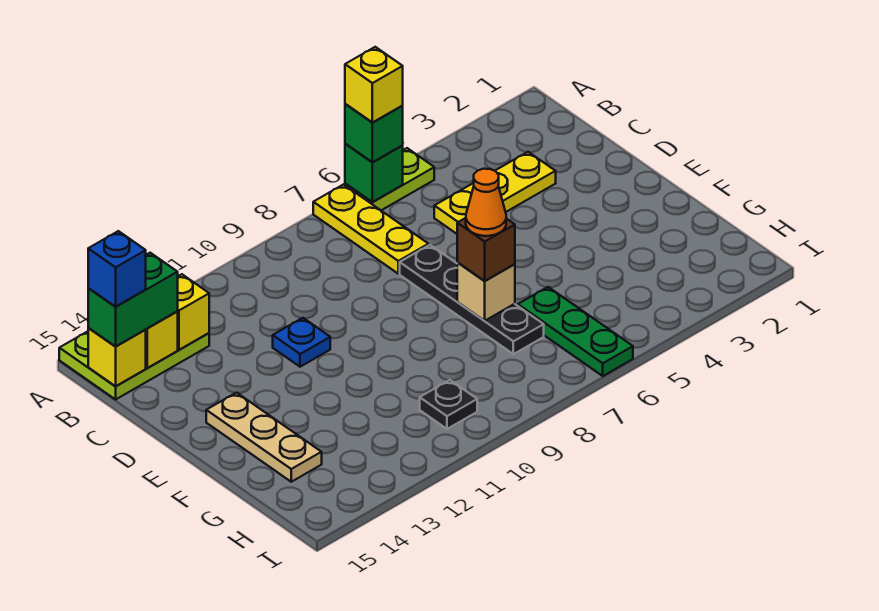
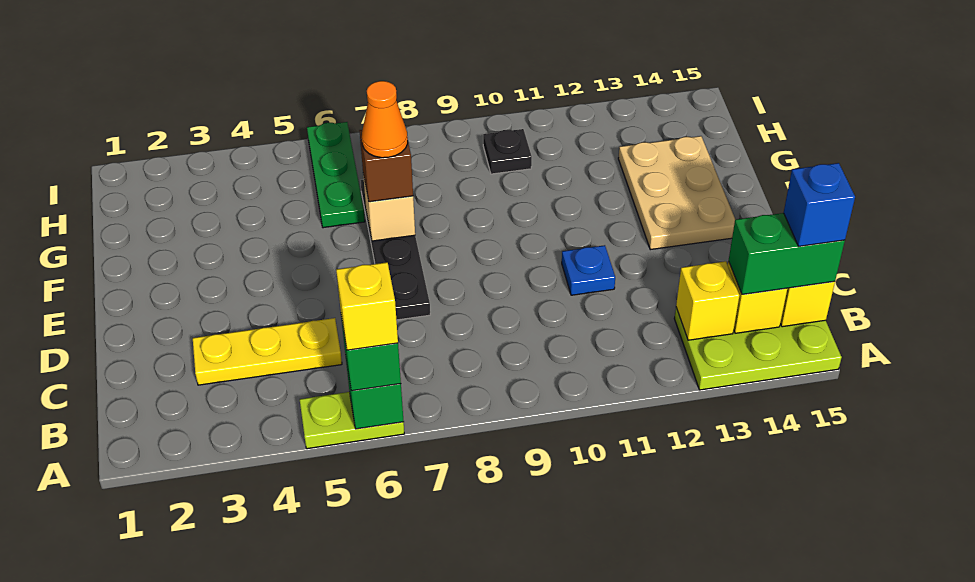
yellow 1x3 plate [313,185,429,274] -> none
tan 1x3 plate [206,393,322,482] -> tan 2x3 plate [618,136,735,250]

